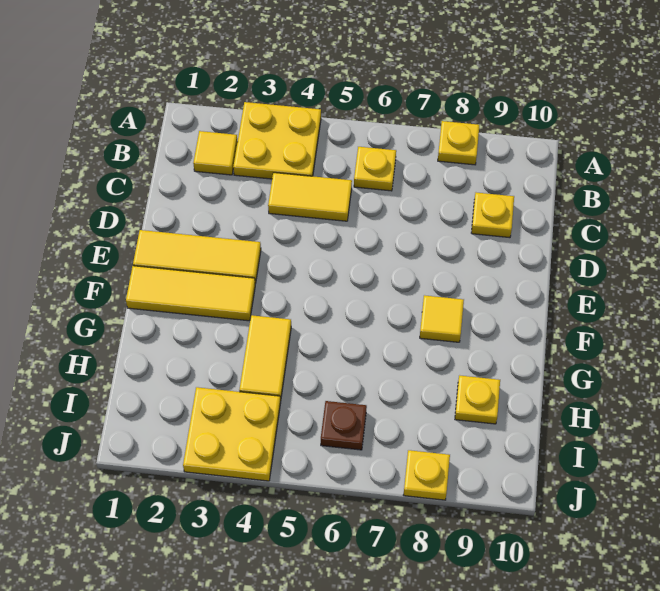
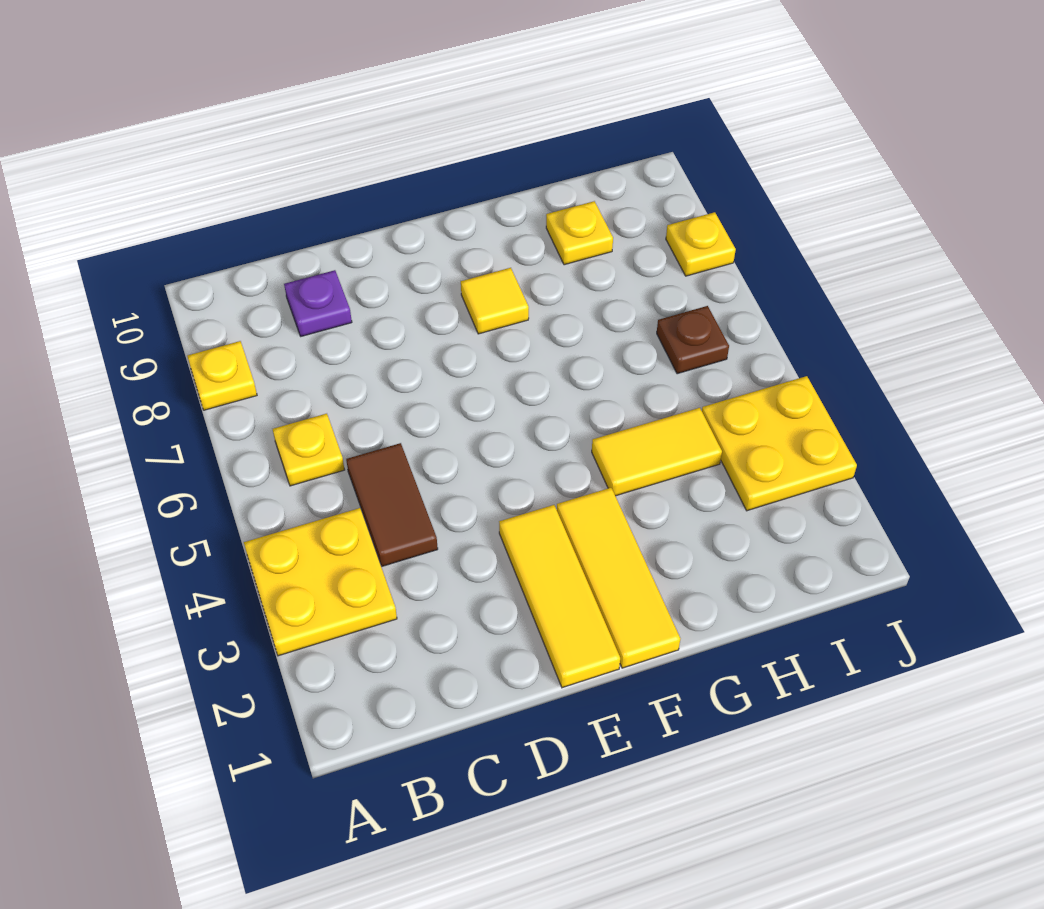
yellow 1x1 tile [193,131,237,175] -> none
yellow 1x2 tile [268,173,352,221] -> brown 1x2 tile [346,443,438,566]
yellow 1x1 plate [471,193,514,238] -> purple 1x1 plate [284,270,352,336]

